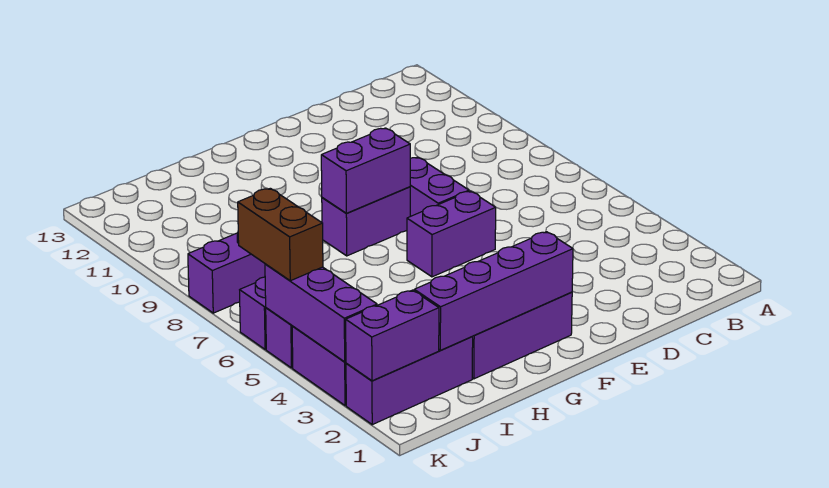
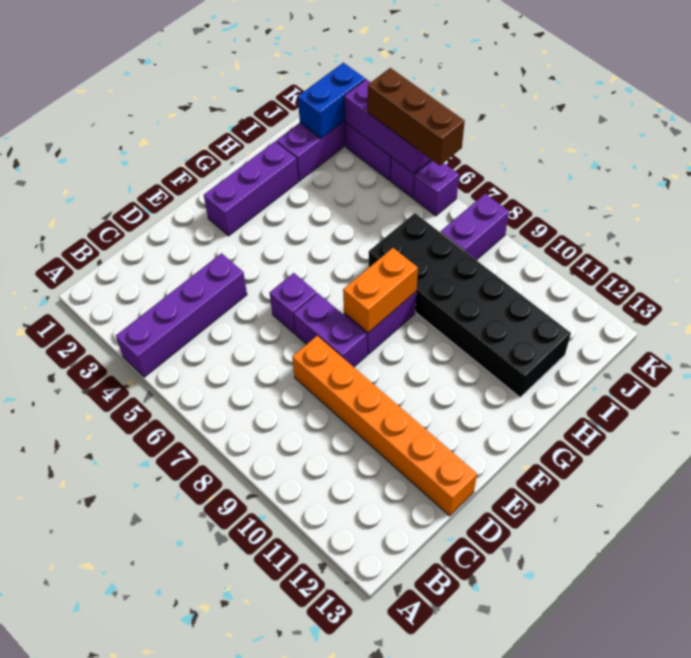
none -> orange 1x6 brick [292,336,477,516]
purple 1x2 brick [407,191,496,277] -> purple 1x1 brick [270,273,317,334]
purple 1x4 brick [414,232,573,350] -> purple 1x4 brick moved to [116,253,247,377]
purple 1x2 brick [321,128,410,213] -> orange 1x2 brick [343,248,418,333]
none -> black 2x6 brick [369,213,571,397]
purple 1x2 brick [346,290,439,381] -> blue 1x2 brick [298,63,365,138]
brown 1x2 brick [238,188,323,281] -> brown 1x3 brick [368,68,465,166]

